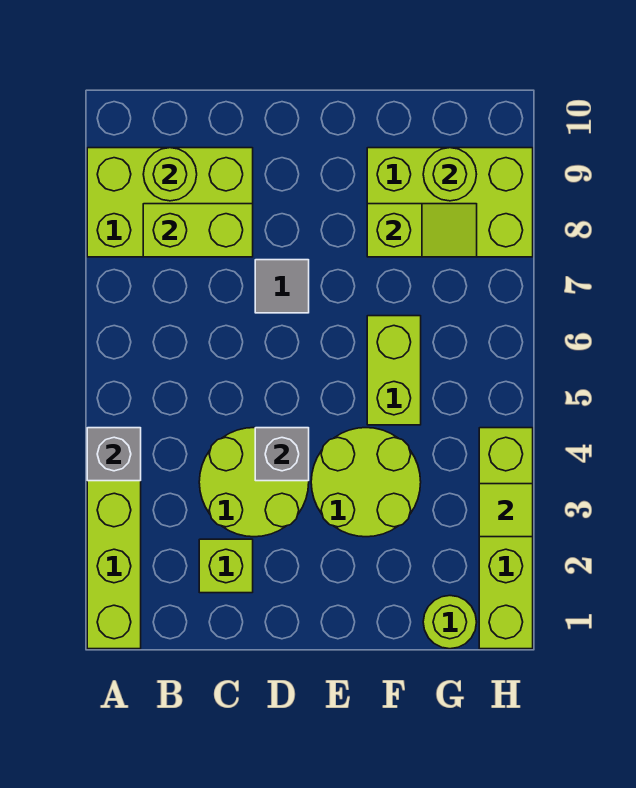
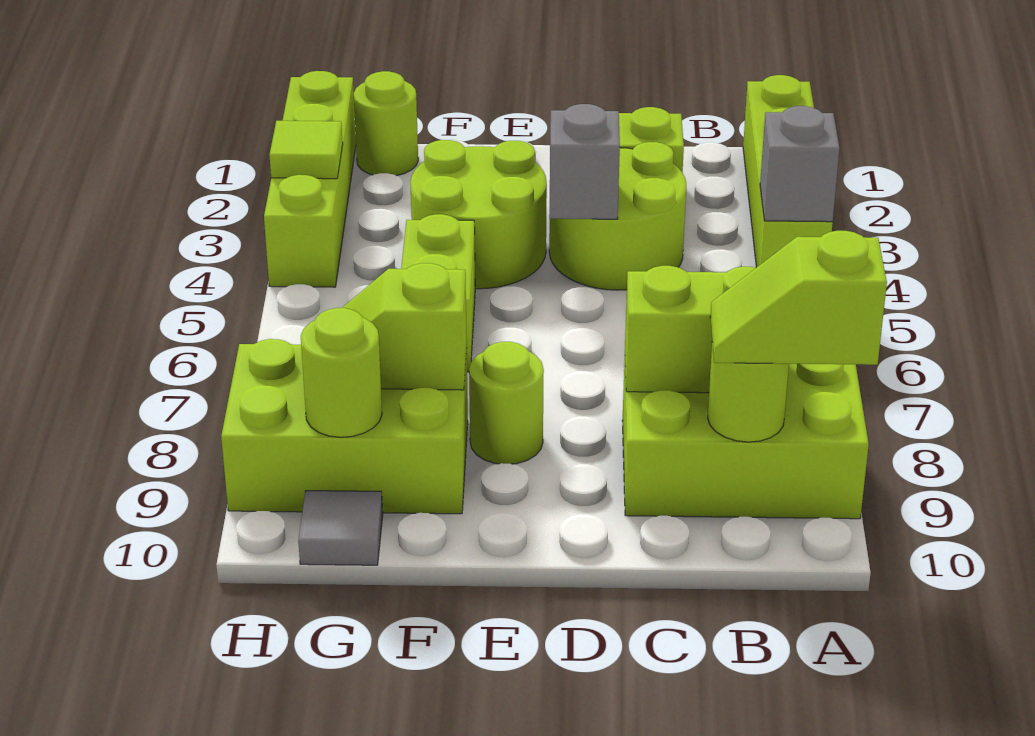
none -> lime 1x2 slope [710,231,887,365]
grey 1x1 tile [255,260,309,313] -> grey 1x1 tile moved to [298,491,383,565]
none -> lime 1x1 round brick [469,342,544,464]

